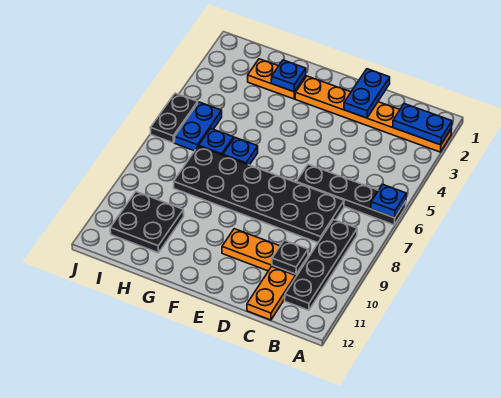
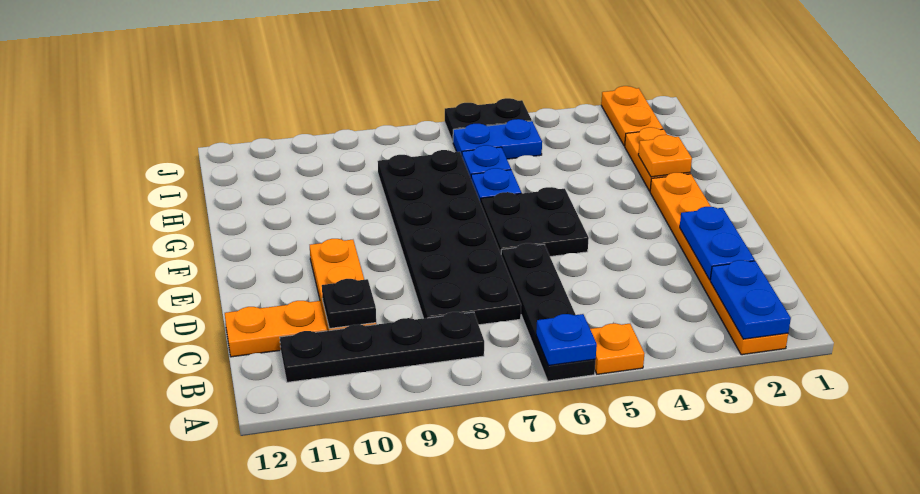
none -> orange 1x1 plate [590,323,645,374]
blue 1x2 plate [344,69,390,118] -> blue 1x2 plate turned to [680,207,755,280]
blue 1x1 plate [271,60,306,92] -> orange 1x1 plate [638,135,692,177]
black 2x2 plate [110,192,184,253] -> black 2x2 plate moved to [481,187,589,257]
none -> orange 1x2 plate [601,86,663,146]

